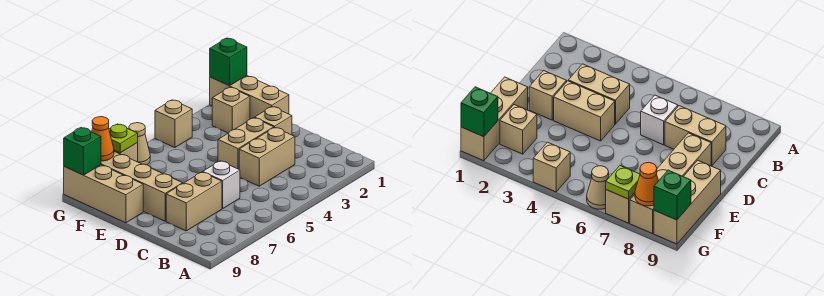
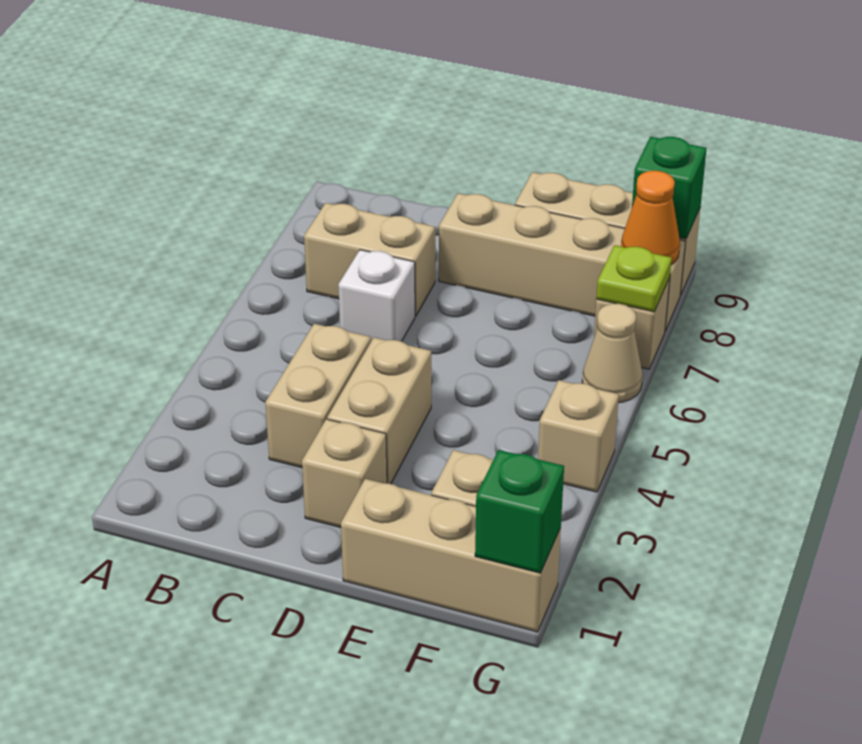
tan 1x2 brick [166,172,222,231] -> tan 1x2 brick turned to [304,203,435,316]

